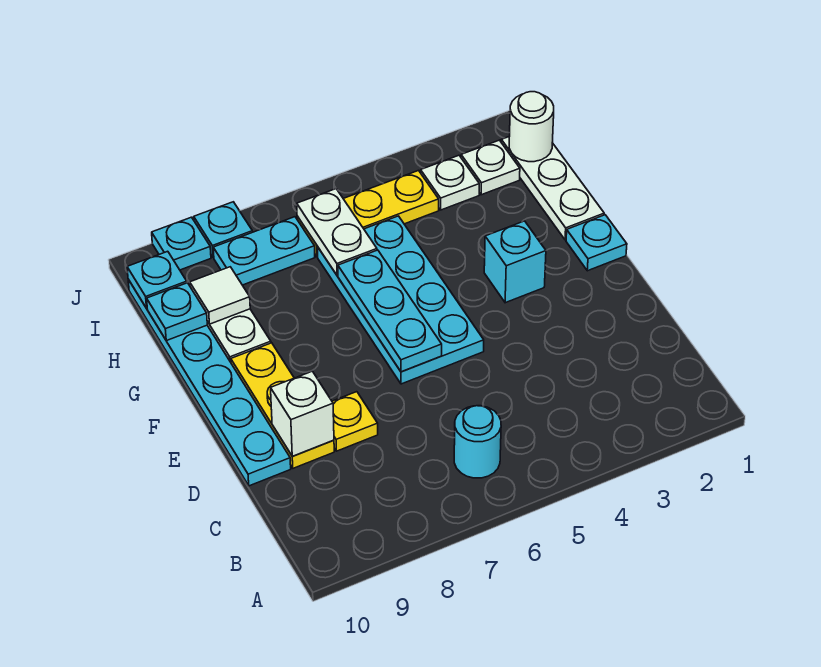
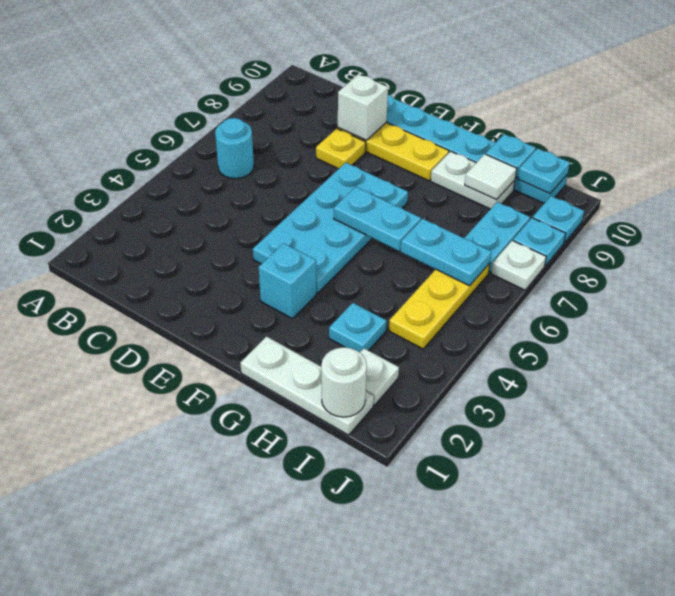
cyan 2x4 plate [318,216,484,384] -> cyan 2x4 plate turned to [253,163,408,293]
cyan 1x3 plate [338,250,442,372] -> cyan 1x2 plate [334,187,421,251]
cyan 1x1 plate [566,215,627,271] -> cyan 1x1 plate moved to [329,303,387,352]
white 1x2 plate [297,189,377,276] -> cyan 1x2 plate [401,219,491,286]
white 1x1 plate [421,155,479,210] -> white 1x1 plate moved to [491,240,546,290]

